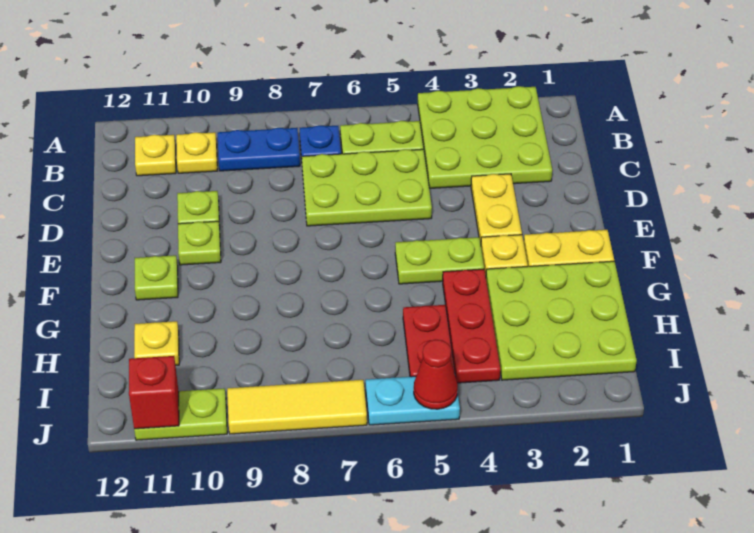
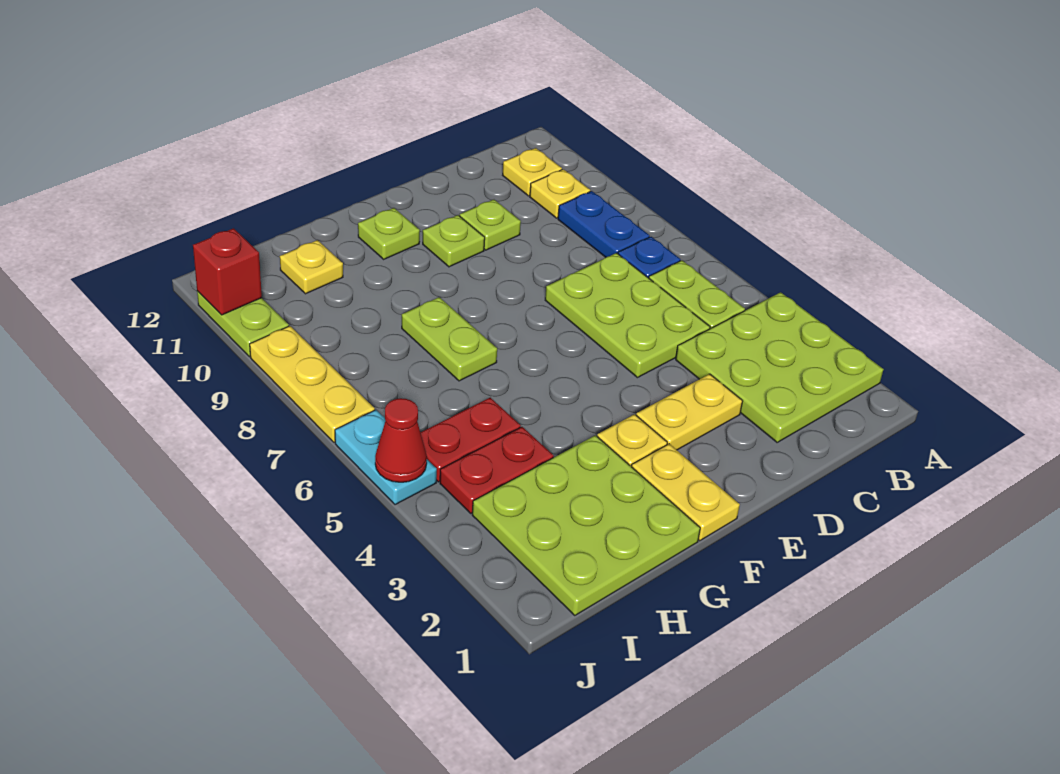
lime 1x2 plate [395,237,484,284] -> lime 1x2 plate moved to [402,297,497,381]
red 1x3 plate [443,269,500,383] -> red 1x2 plate [440,427,554,513]
yellow 1x3 tile [227,380,367,434] -> yellow 1x3 plate [250,326,375,442]

